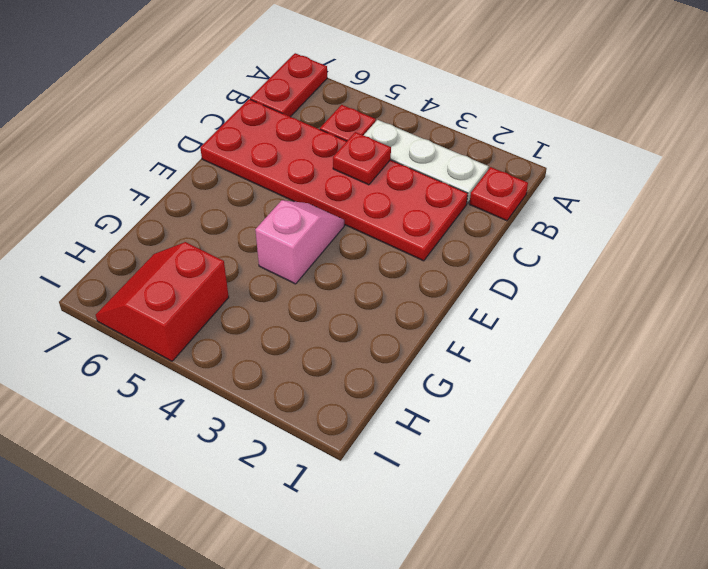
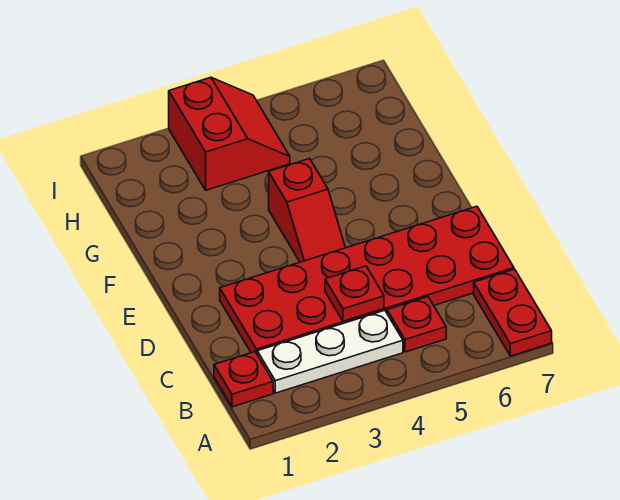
pink 1x2 slope [255,200,344,284] -> red 1x2 slope [269,159,345,262]
red 2x2 slope [96,242,229,361] -> red 2x2 slope moved to [169,77,290,190]

